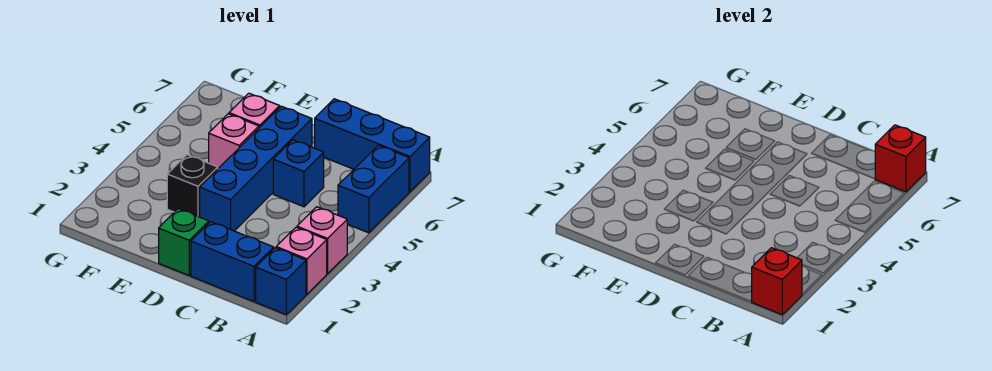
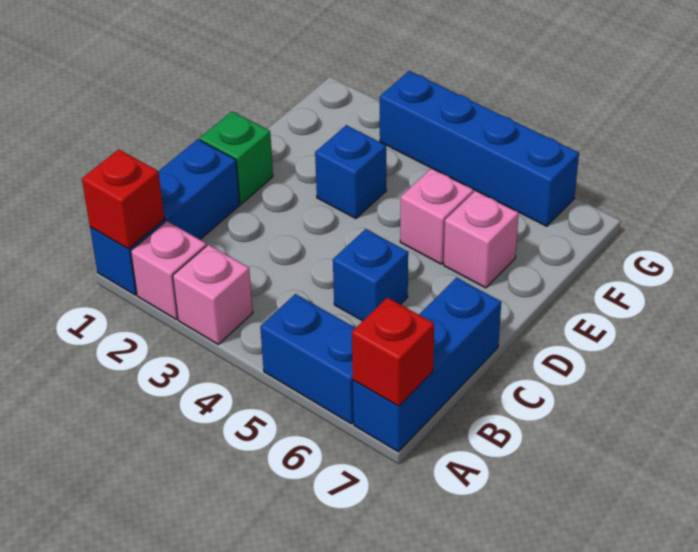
blue 1x4 brick [200,106,312,231] -> blue 1x4 brick moved to [380,71,579,226]
black 1x1 brick [167,155,218,217] -> blue 1x1 brick [315,125,386,219]

